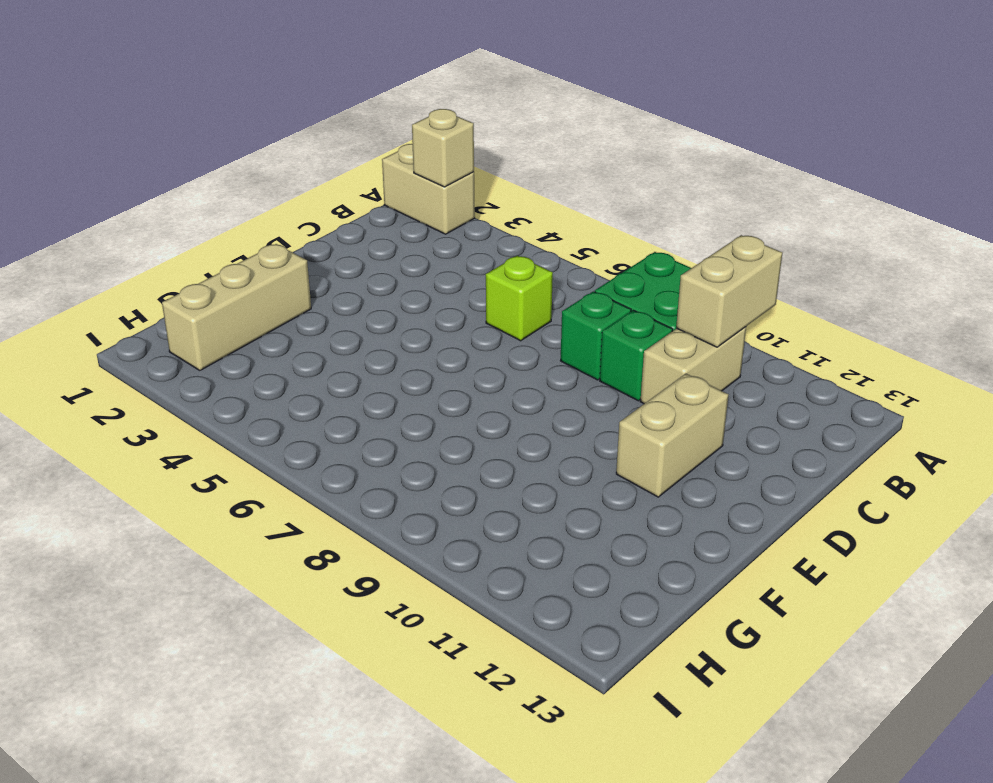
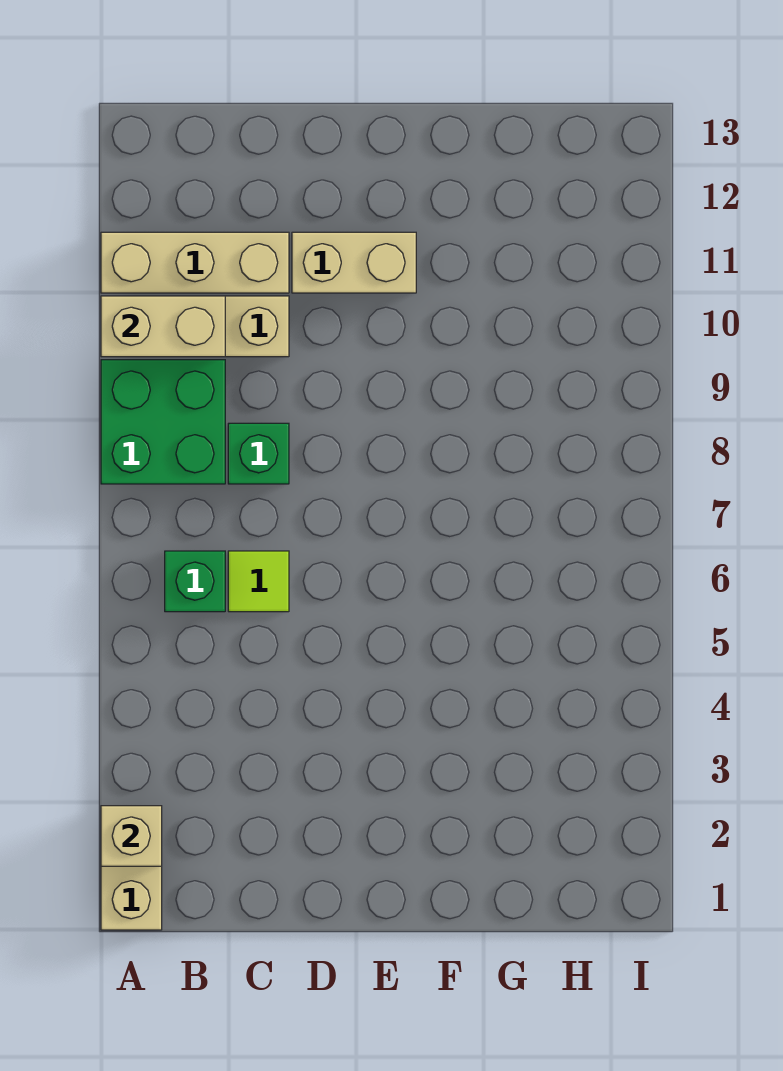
lime 1x1 brick [486,256,553,341] -> lime 1x1 tile [228,551,289,612]
green 1x1 brick [600,310,673,401] -> green 1x1 brick moved to [165,551,225,612]
tan 1x3 brick [162,244,311,370] -> tan 1x3 brick moved to [101,232,289,293]

